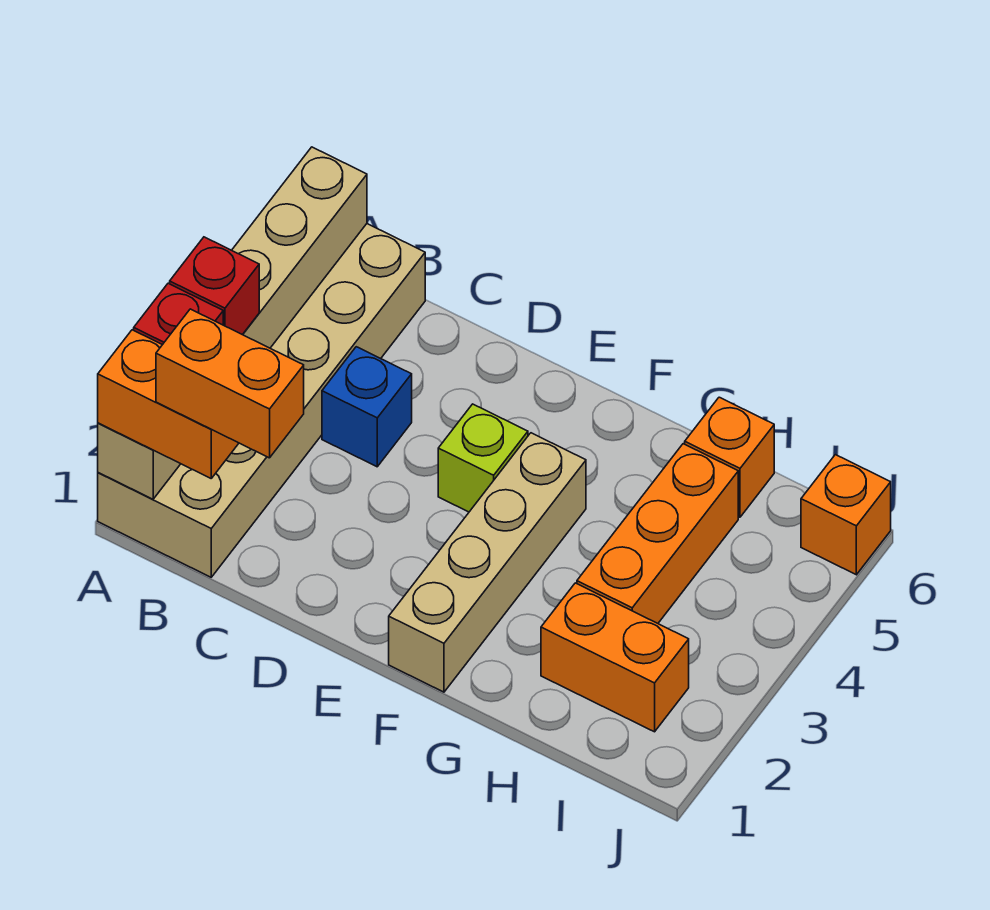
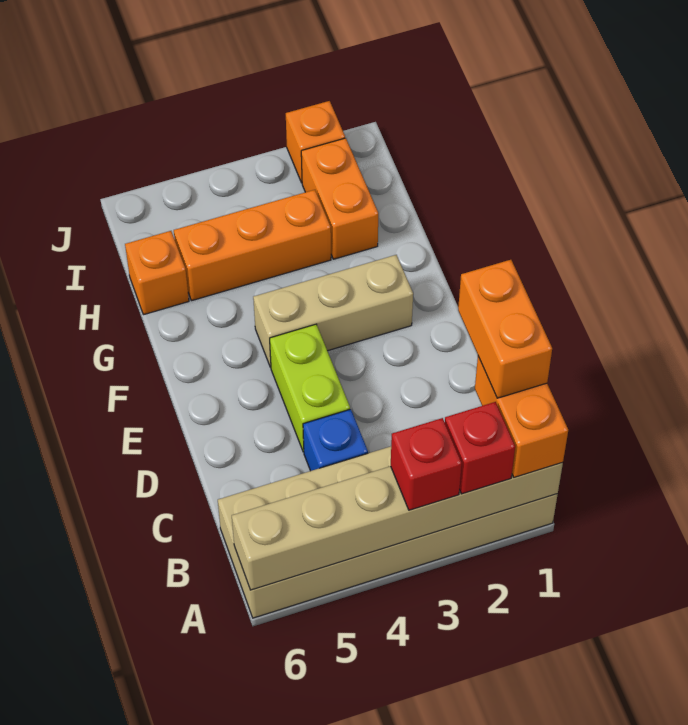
lime 1x1 brick [438,404,528,512] -> lime 1x2 brick [270,324,350,452]
tan 1x4 brick [389,433,586,692] -> tan 1x3 brick [253,255,413,367]
orange 1x1 brick [801,455,891,575] -> orange 1x1 brick moved to [286,101,345,183]

